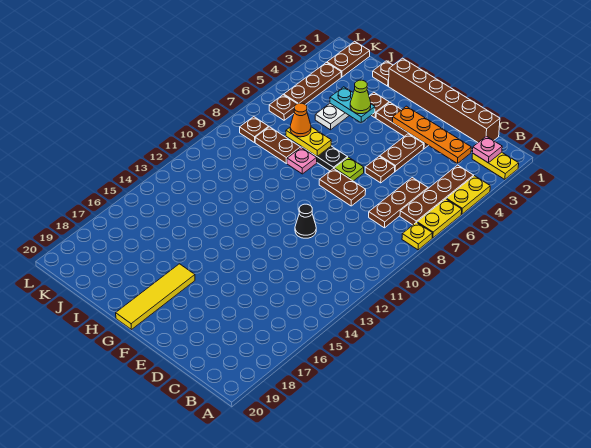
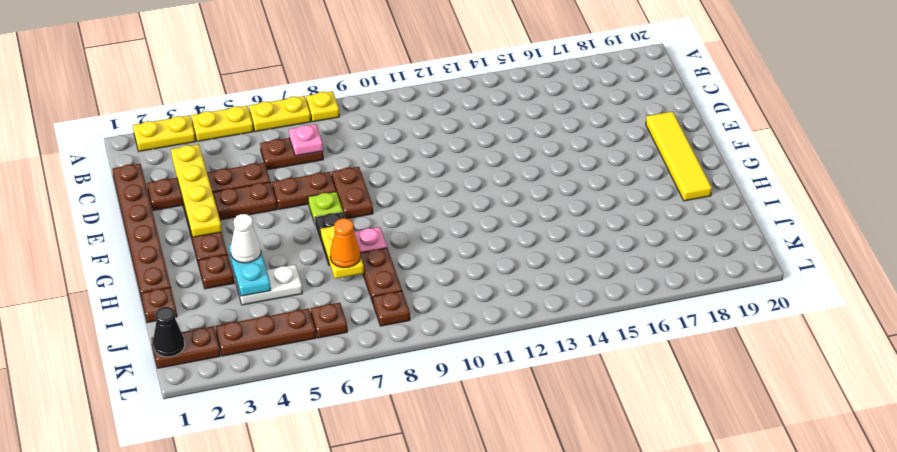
yellow 1x2 plate [472,152,519,179] -> yellow 1x2 plate turned to [133,115,195,151]
pink 1x1 plate [473,136,502,163] -> pink 1x1 plate moved to [289,124,323,156]
brown 1x4 plate [400,165,474,225] -> brown 1x4 plate moved to [147,163,270,210]
brown 1x6 brick [389,58,500,142] -> brown 1x6 plate [113,164,171,299]
orange 1x4 plate [392,106,471,164] -> yellow 1x4 plate [171,144,222,237]
brown 1x3 plate [369,178,428,228] -> brown 1x2 plate [260,138,323,170]
brown 1x1 plate [365,156,395,183] -> brown 1x2 plate [272,172,336,209]
black 1x1 cone [295,204,316,238] -> black 1x1 cone moved to [153,307,185,357]
yellow 1x4 tile [116,264,195,330] -> yellow 1x4 tile turned to [646,112,712,201]
lime 1x1 cone [350,80,371,114] -> white 1x1 cone [231,214,261,263]

